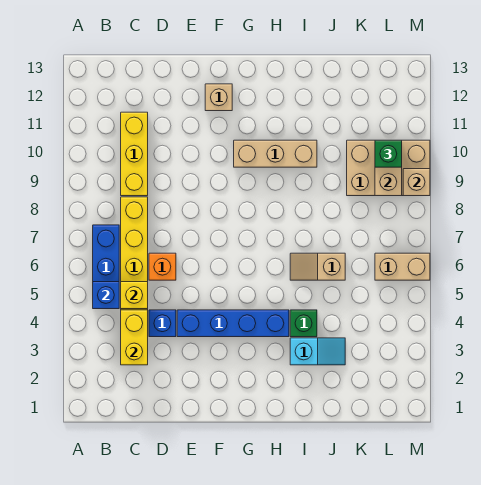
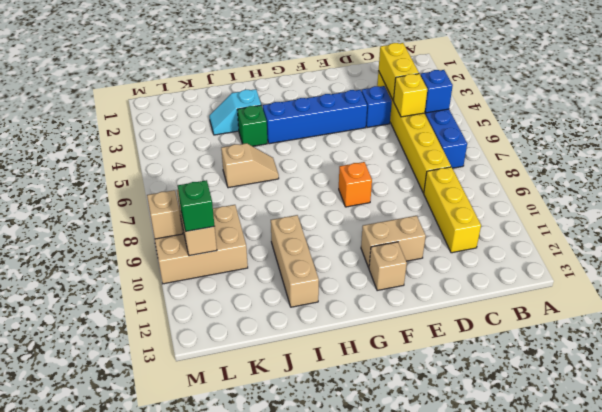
orange 1x1 brick [149,253,176,280] -> orange 1x1 brick moved to [339,162,372,207]
tan 1x3 brick [234,140,317,167] -> tan 1x3 brick turned to [271,215,319,307]
tan 1x2 brick [375,253,430,280] -> tan 1x2 brick moved to [361,216,426,268]

